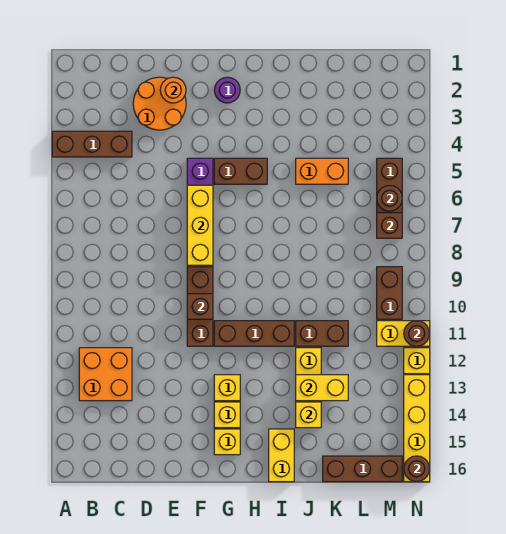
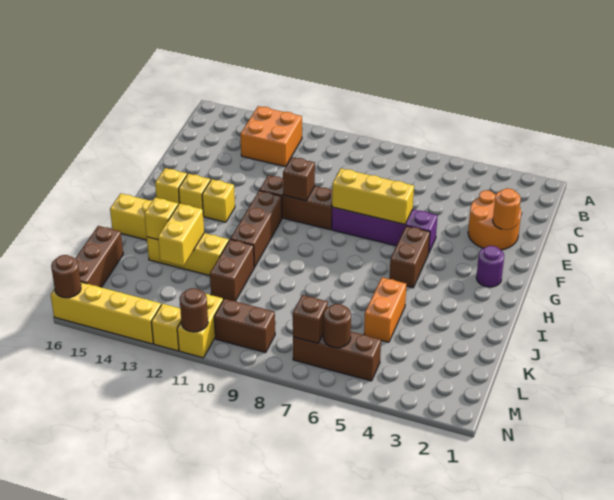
brown 1x3 brick [52,131,132,157] -> none

